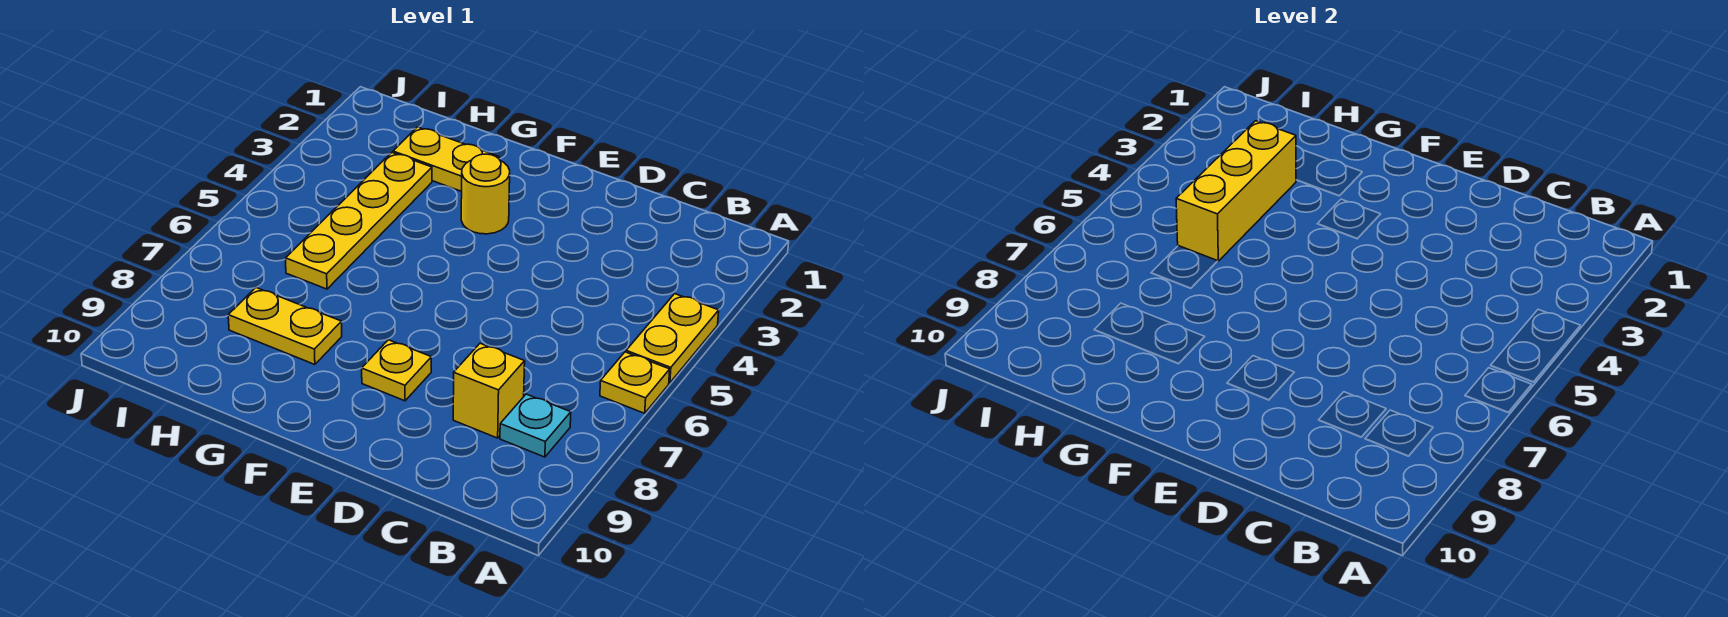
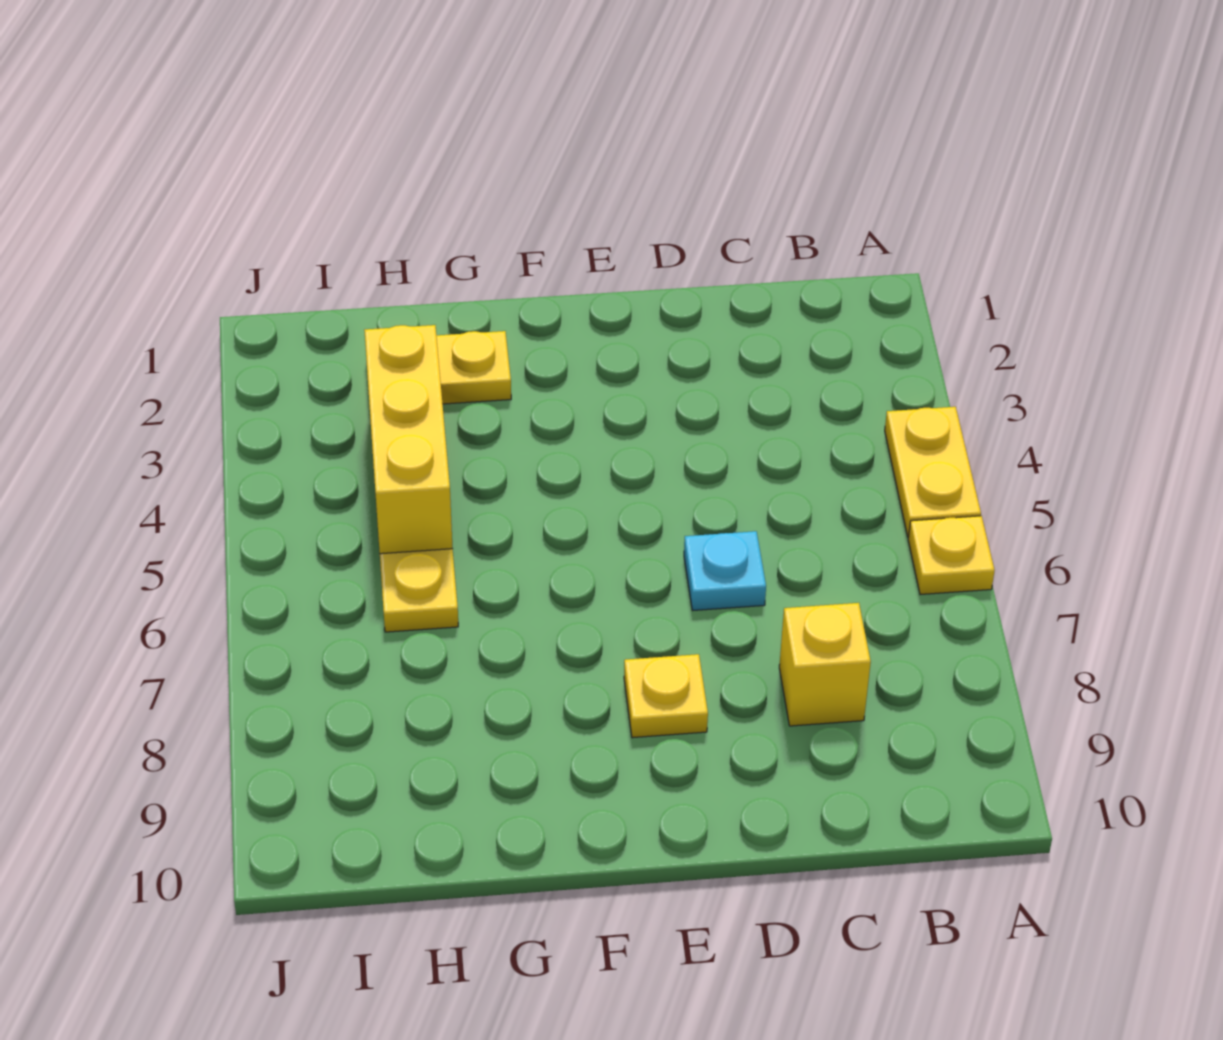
cyan 1x1 plate [500,394,571,457] -> cyan 1x1 plate moved to [684,531,766,610]
yellow 1x1 round brick [461,154,510,234] -> none
yellow 1x2 plate [228,287,342,365] -> none

